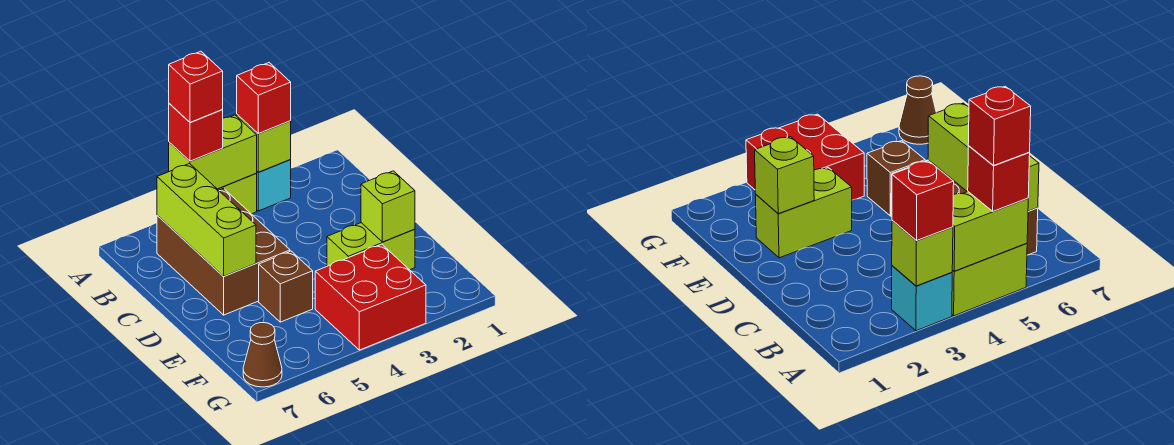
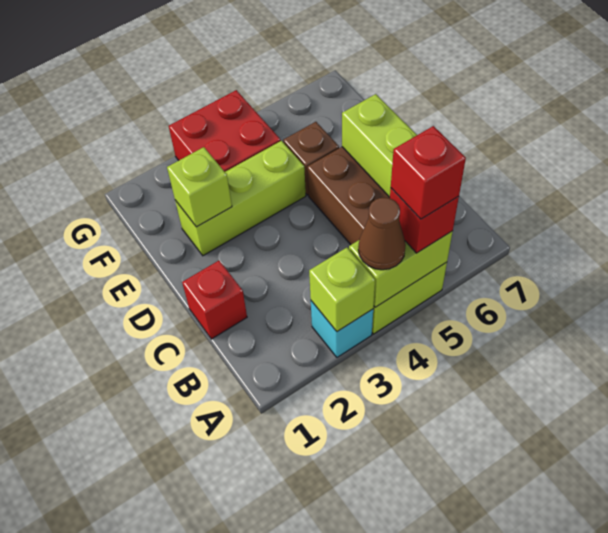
red 1x1 brick [237,63,291,133] -> red 1x1 brick moved to [182,261,247,339]
lime 1x2 brick [327,223,415,270] -> lime 1x3 brick [175,141,306,256]
brown 1x1 cone [243,323,282,387] -> brown 1x1 cone moved to [358,198,406,270]

